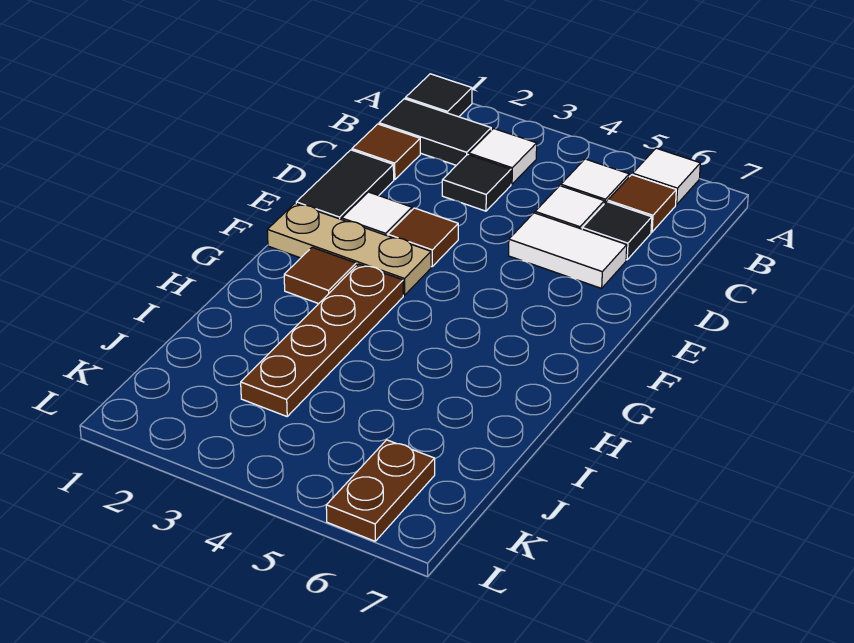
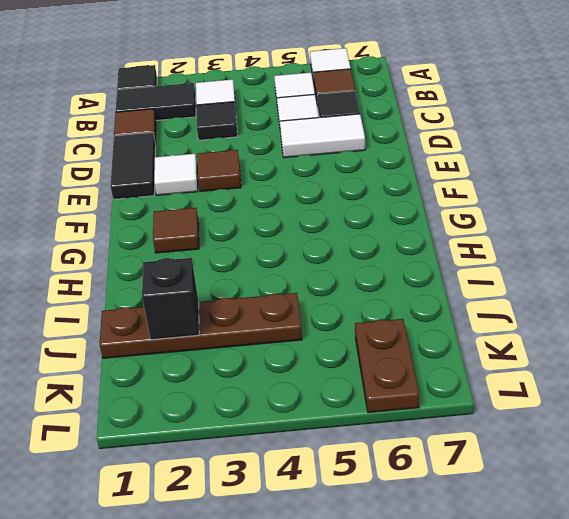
tan 1x3 plate [267,203,431,295] -> none
brown 1x4 plate [241,264,403,416] -> brown 1x4 plate turned to [100,293,302,358]
none -> black 1x1 brick [142,258,199,340]

